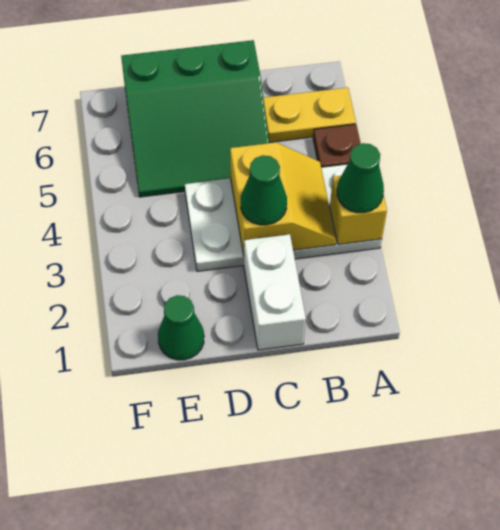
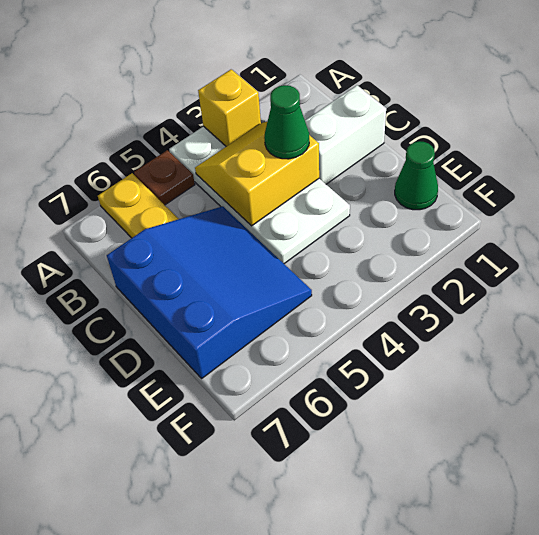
green 1x1 cone [337,143,384,213] -> none
green 3x3 slope [121,40,269,197] -> blue 3x3 slope [107,206,312,378]

